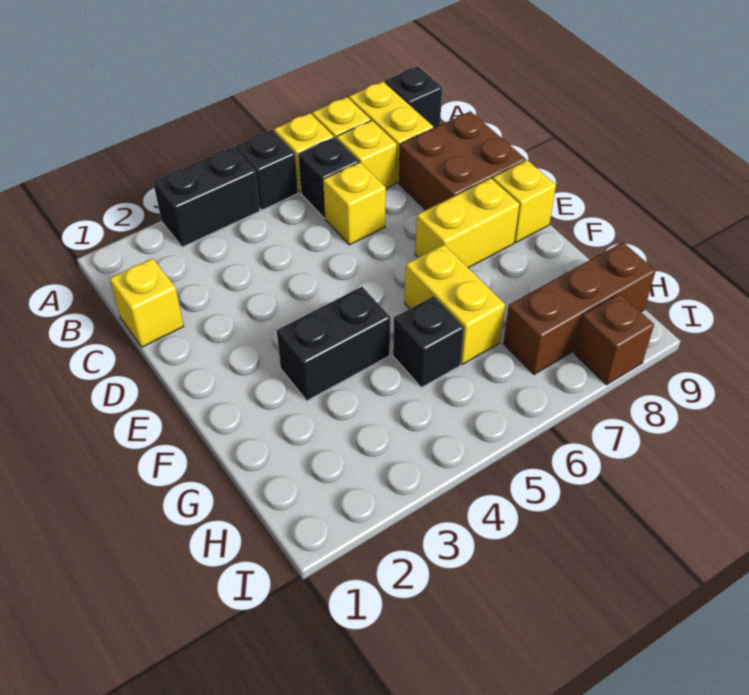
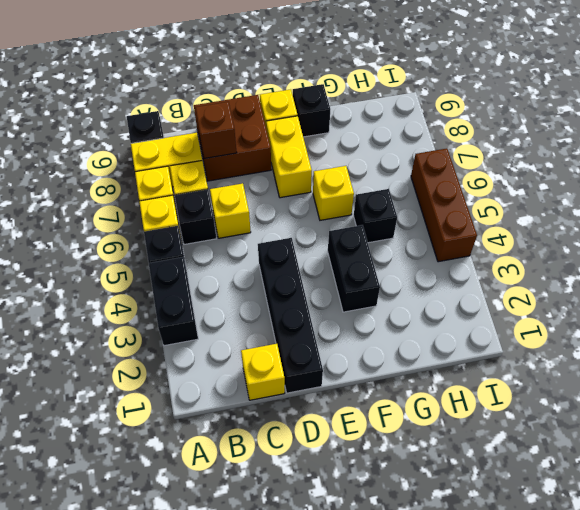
none -> black 1x4 brick [258,238,323,393]
yellow 1x2 brick [405,245,505,364] -> yellow 1x1 brick [313,166,354,220]
none -> black 1x1 brick [293,84,330,137]
brown 1x3 brick [503,242,656,374] -> brown 1x3 brick moved to [411,148,477,262]
brown 1x1 brick [574,294,654,385] -> brown 1x1 brick moved to [195,102,237,159]

